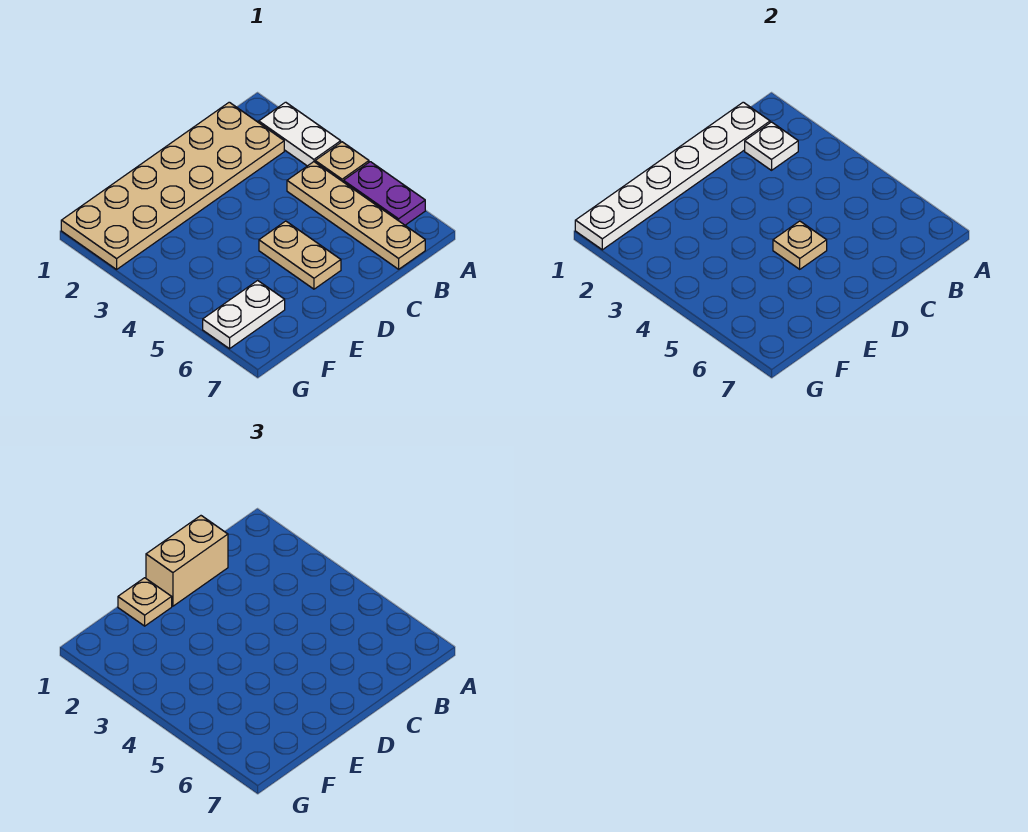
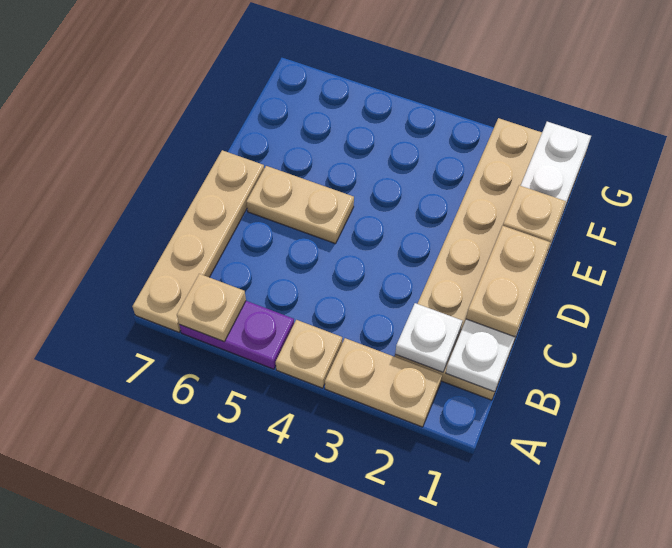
white 1x2 plate [259,102,341,166] -> tan 1x2 plate [325,338,442,427]
tan 1x4 plate [287,162,425,269] -> tan 1x4 plate turned to [133,150,264,332]
tan 1x2 brick [146,516,228,606] -> tan 1x2 plate [466,226,550,337]
tan 1x1 plate [773,221,827,269] -> tan 1x1 plate moved to [177,274,246,341]
white 1x2 plate [203,280,285,349] -> none

